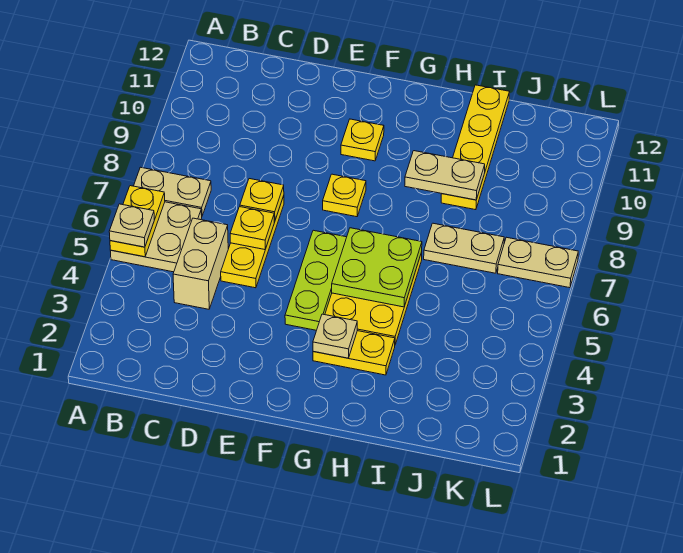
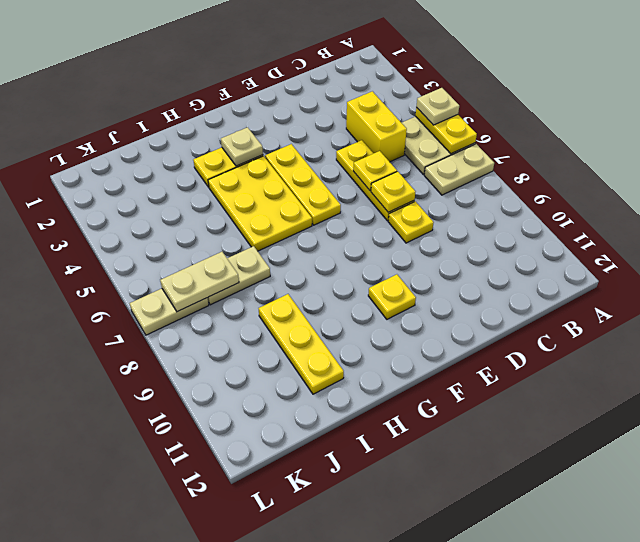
tan 1x2 brick [173,218,228,309] -> yellow 1x2 brick [346,91,407,162]
lime 1x3 plate [285,230,347,330] -> yellow 1x3 plate [265,144,341,225]
yellow 1x1 plate [323,174,366,217] -> yellow 1x1 plate moved to [388,201,434,243]
lime 2x2 plate [332,228,422,307] -> none
tan 1x2 plate [405,151,485,200] -> tan 1x2 plate moved to [160,252,239,312]
yellow 1x4 plate [441,85,509,210] -> yellow 1x3 plate [259,294,344,394]

